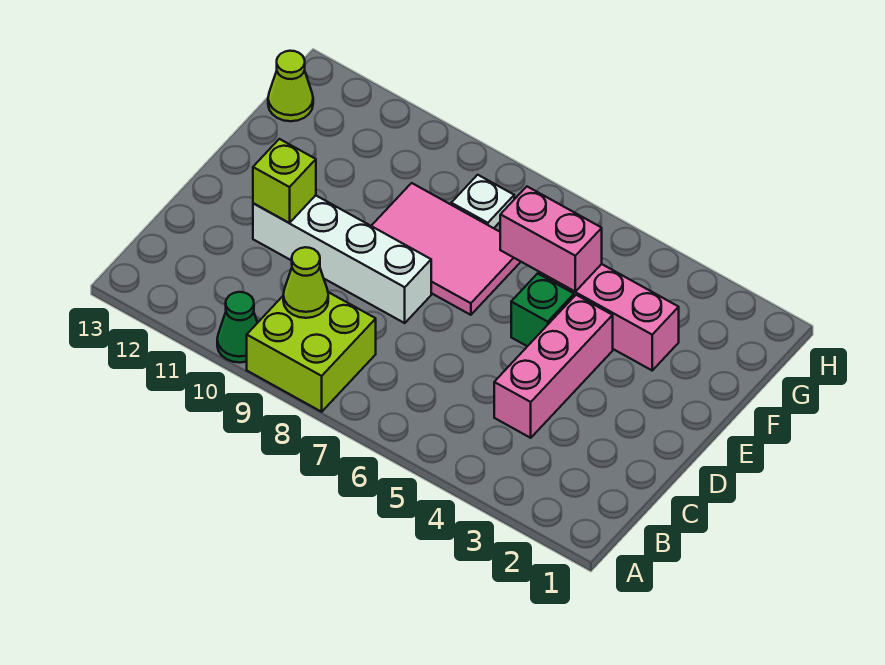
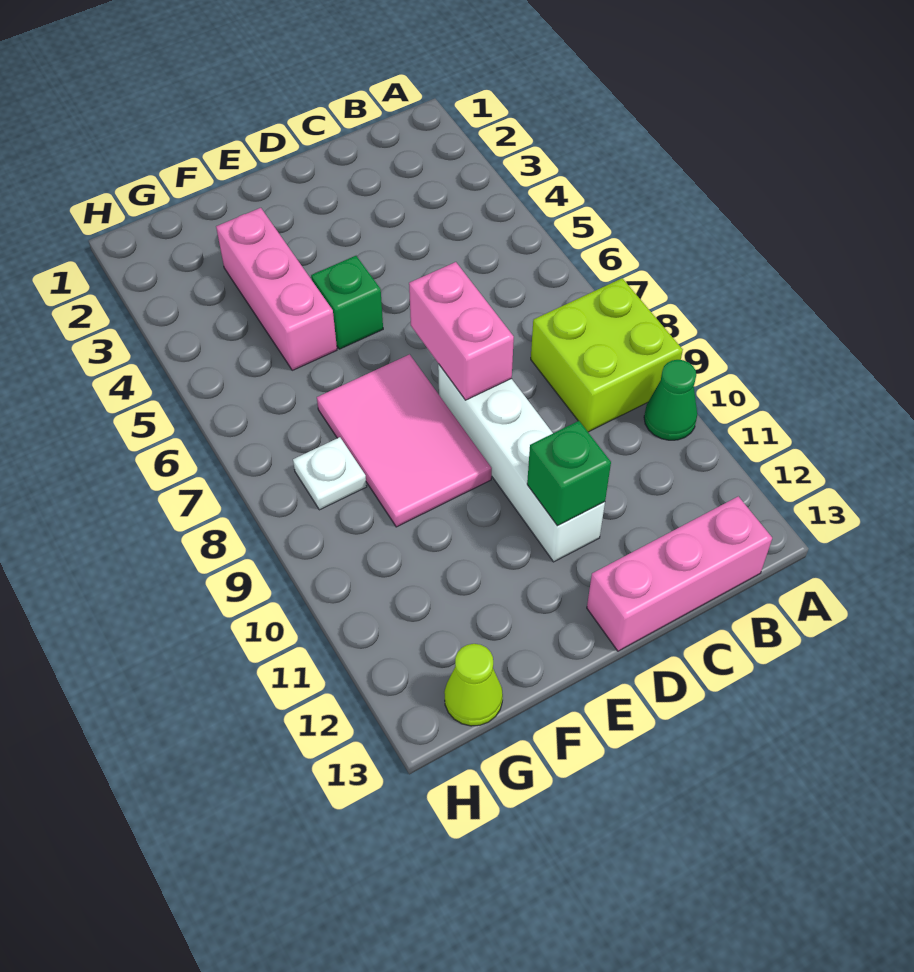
lime 1x1 cone [283,247,328,318] -> none
pink 1x3 brick [494,295,613,438] -> pink 1x3 brick moved to [587,496,772,651]
lime 1x1 brick [253,139,316,223] -> green 1x1 brick [527,421,611,526]
pink 1x2 brick [500,187,602,291] -> pink 1x2 brick moved to [409,262,514,400]

